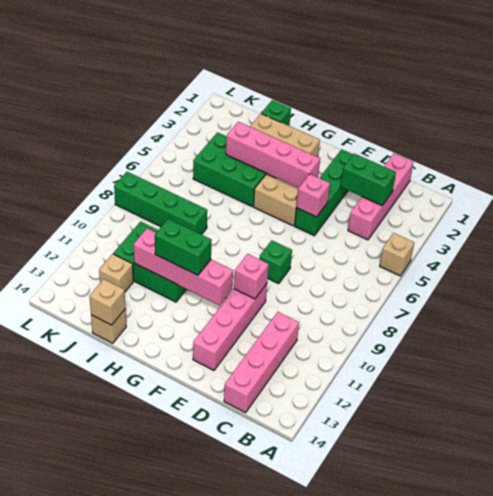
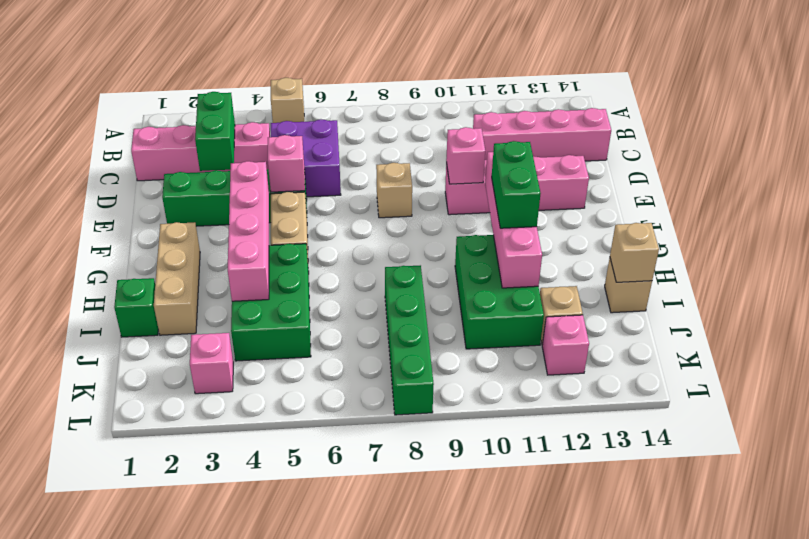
none -> purple 2x2 brick [271,119,341,197]
green 1x1 brick [260,240,292,284] -> tan 1x1 brick [376,163,412,218]
none -> pink 1x1 brick [190,333,233,394]
none -> pink 1x1 brick [542,315,589,375]

